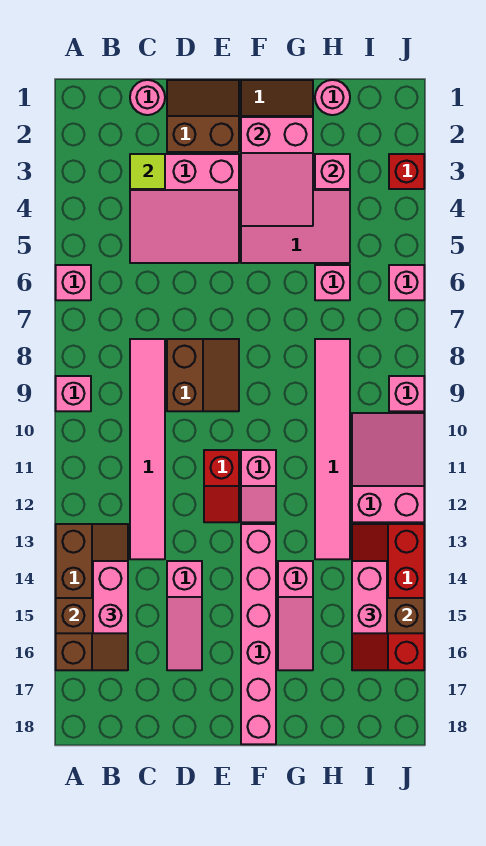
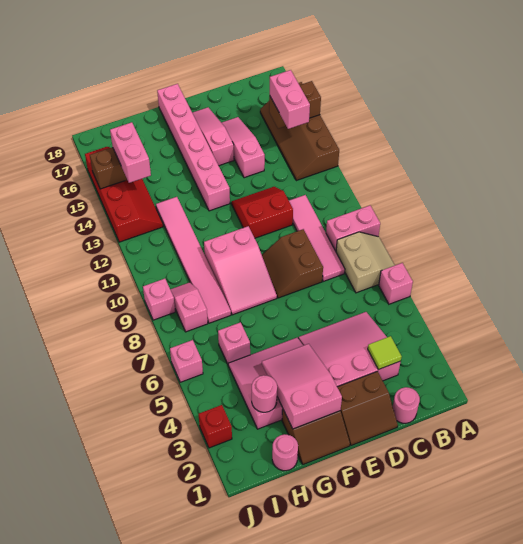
none -> tan 2x2 slope [336,232,395,293]
pink 1x1 brick [56,376,91,411] -> pink 1x2 brick [326,206,380,251]
pink 1x6 tile [130,339,165,559] -> pink 1x4 tile [289,195,345,282]
red 1x2 slope [204,450,239,522] -> red 2x2 slope [231,187,293,238]
pink 1x2 slope [241,450,276,522] -> pink 1x2 slope moved to [170,282,208,332]
pink 1x3 slope [278,561,313,670] -> pink 1x3 slope moved to [192,107,234,166]
pink 1x1 brick [315,154,350,189] -> pink 1x1 round brick [252,375,277,412]
pink 2x3 slope [352,413,424,522] -> pink 2x3 slope moved to [204,226,277,315]

